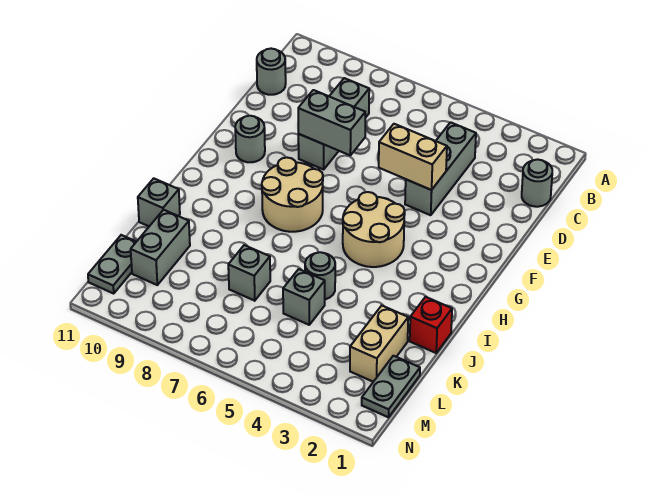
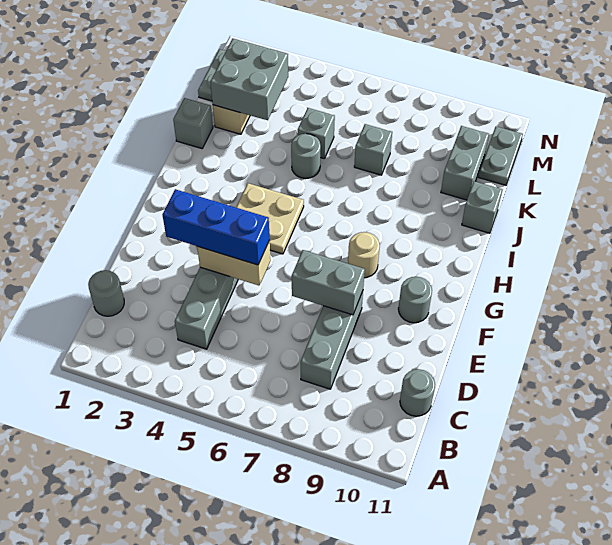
none -> blue 1x3 brick [163,189,270,265]
tan 2x2 round brick [343,192,405,267] -> tan 2x2 plate [236,183,304,254]
tan 2x2 round brick [262,158,323,232] -> tan 1x1 round brick [348,232,380,278]
red 1x1 brick [410,297,452,353] -> grey 1x1 brick [173,98,213,149]
none -> grey 2x2 brick [211,39,288,120]

